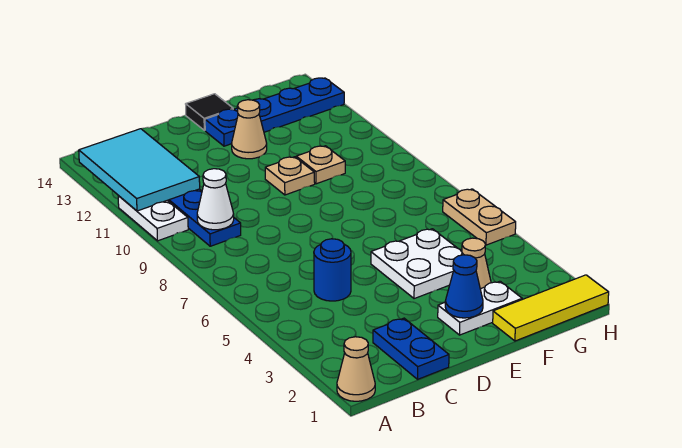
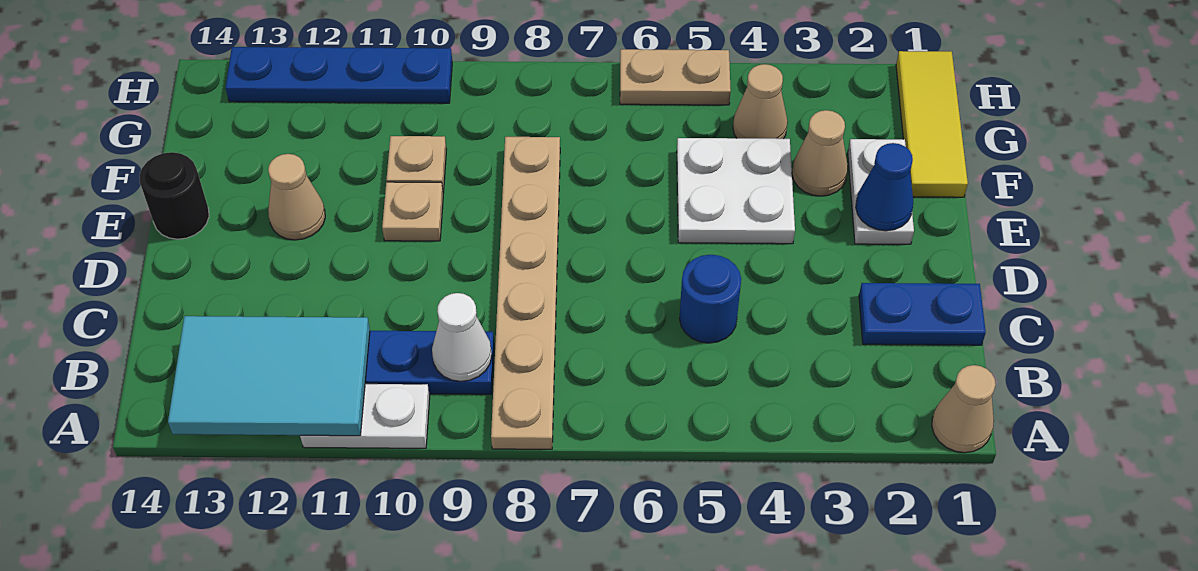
none -> tan 1x6 plate [491,137,560,449]
blue 1x4 plate [205,78,344,146] -> blue 1x4 plate turned to [226,47,452,103]
black 1x1 tile [186,94,233,130] -> black 1x1 round brick [140,152,209,239]
none -> tan 1x1 cone [733,64,788,139]

